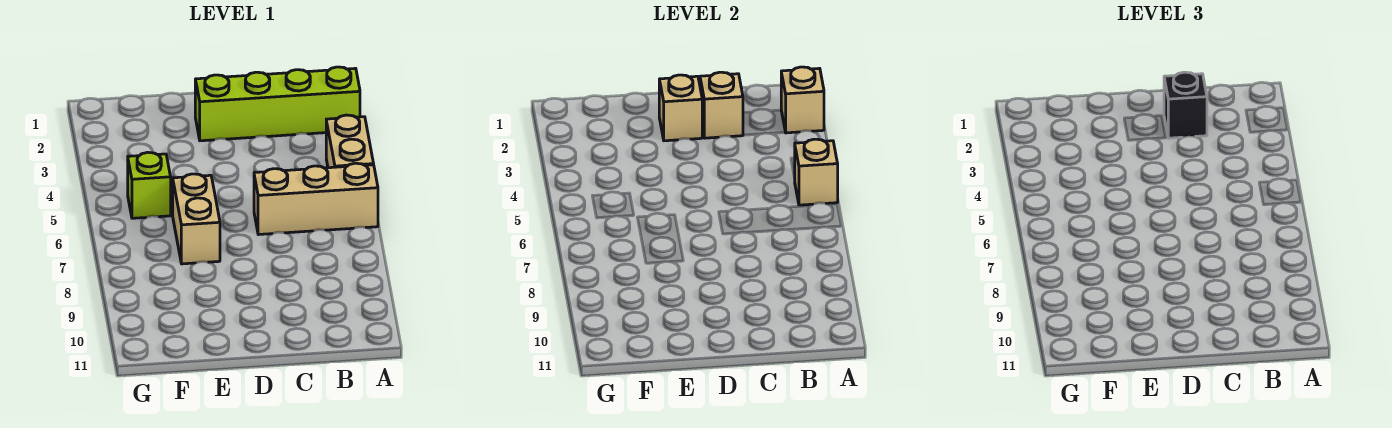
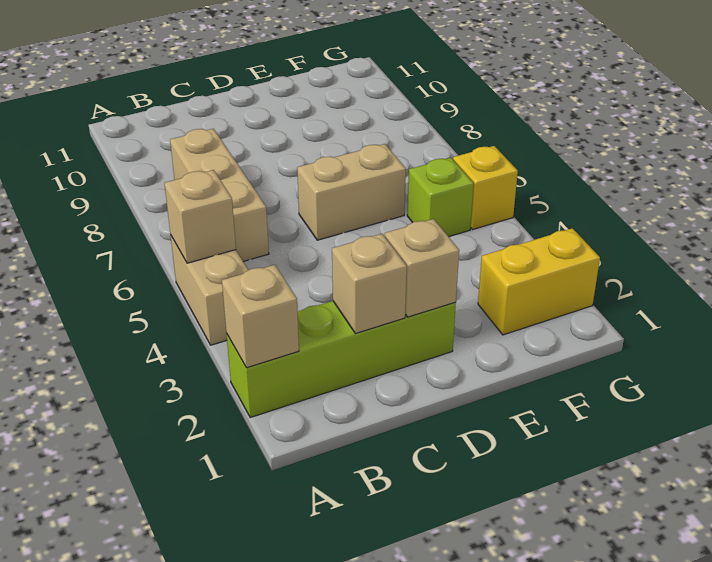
tan 1x3 brick [254,163,378,235] -> tan 1x3 brick turned to [170,129,269,261]
black 1x1 brick [1164,72,1207,138] -> none
tan 1x2 brick [173,174,220,264] -> tan 1x2 brick turned to [297,144,406,240]
none -> yellow 1x2 brick [478,228,600,335]
none -> yellow 1x1 brick [453,146,518,230]

